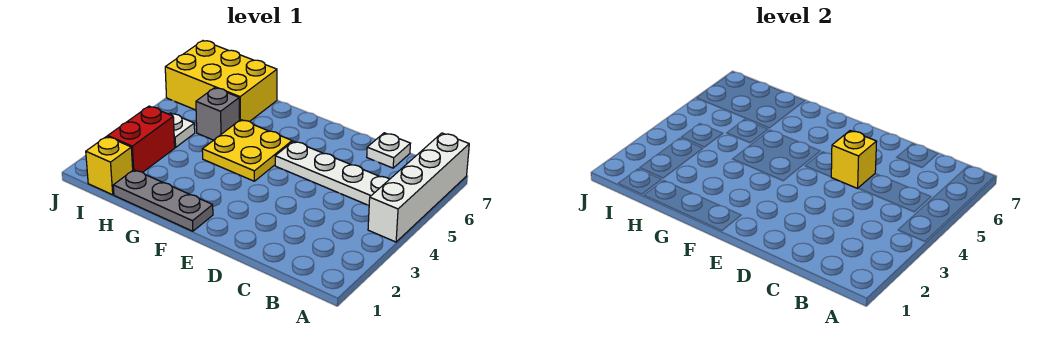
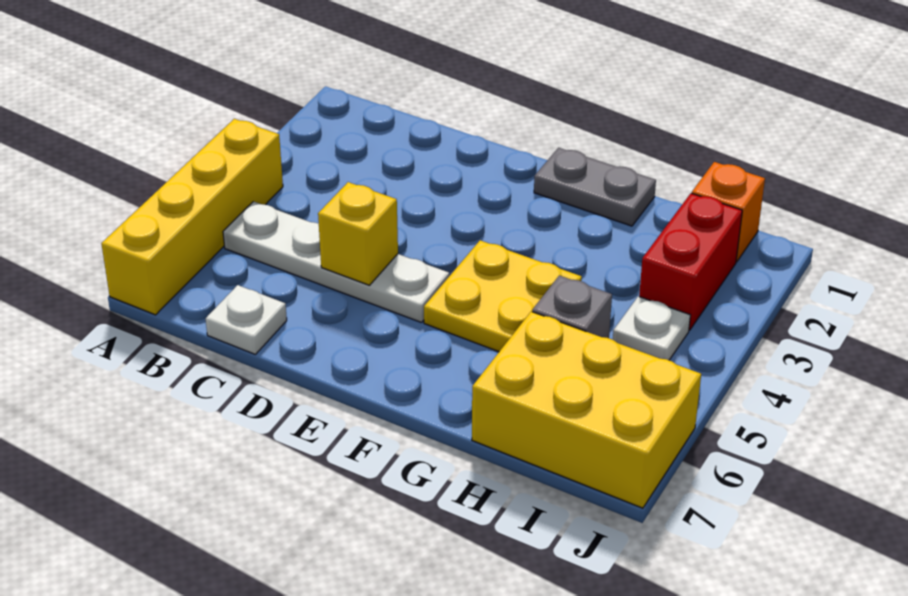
white 1x4 brick [368,133,469,242] -> yellow 1x4 brick [101,119,283,315]
grey 1x3 plate [113,170,213,231] -> grey 1x2 plate [534,148,656,226]
yellow 1x1 brick [86,136,133,195] -> orange 1x1 brick [692,162,765,262]

